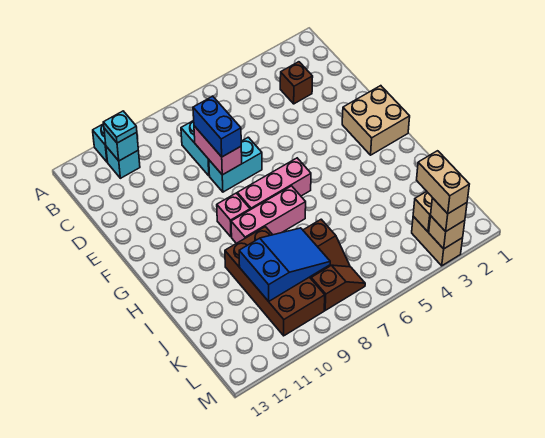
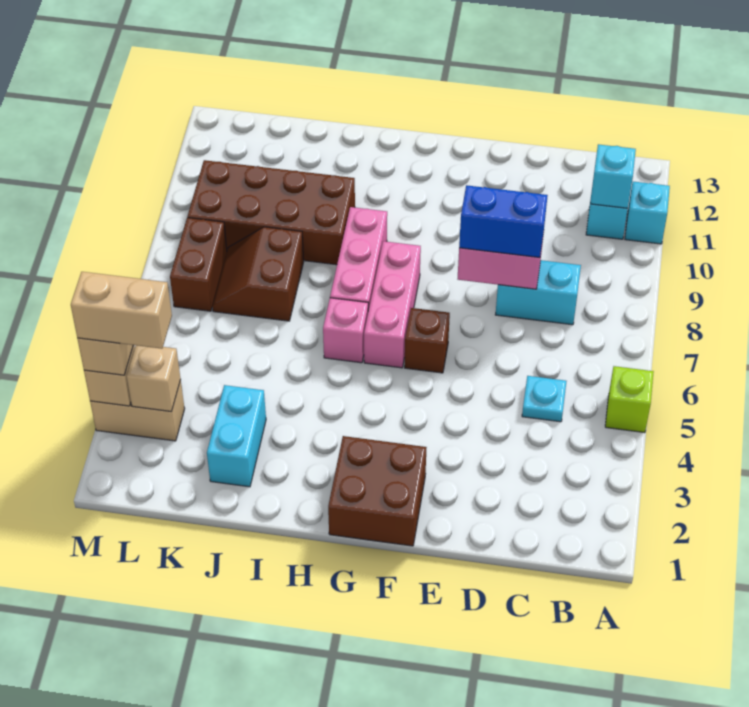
none -> lime 1x1 brick [605,366,654,433]
cyan 1x1 plate [103,111,137,143] -> cyan 1x1 plate moved to [522,376,567,422]
brown 1x1 brick [280,62,313,104] -> brown 1x1 brick moved to [405,308,450,373]
cyan 1x2 brick [209,137,262,192] -> cyan 1x2 brick moved to [207,385,266,487]
tan 2x2 brick [342,86,410,155] -> brown 2x2 brick [328,436,427,546]
pink 1x1 brick [217,193,250,237] -> pink 1x1 brick moved to [323,298,368,363]
blue 2x3 slope [239,228,330,301] -> none
brown 1x2 slope [311,265,365,310] -> brown 1x2 brick [170,218,227,311]

